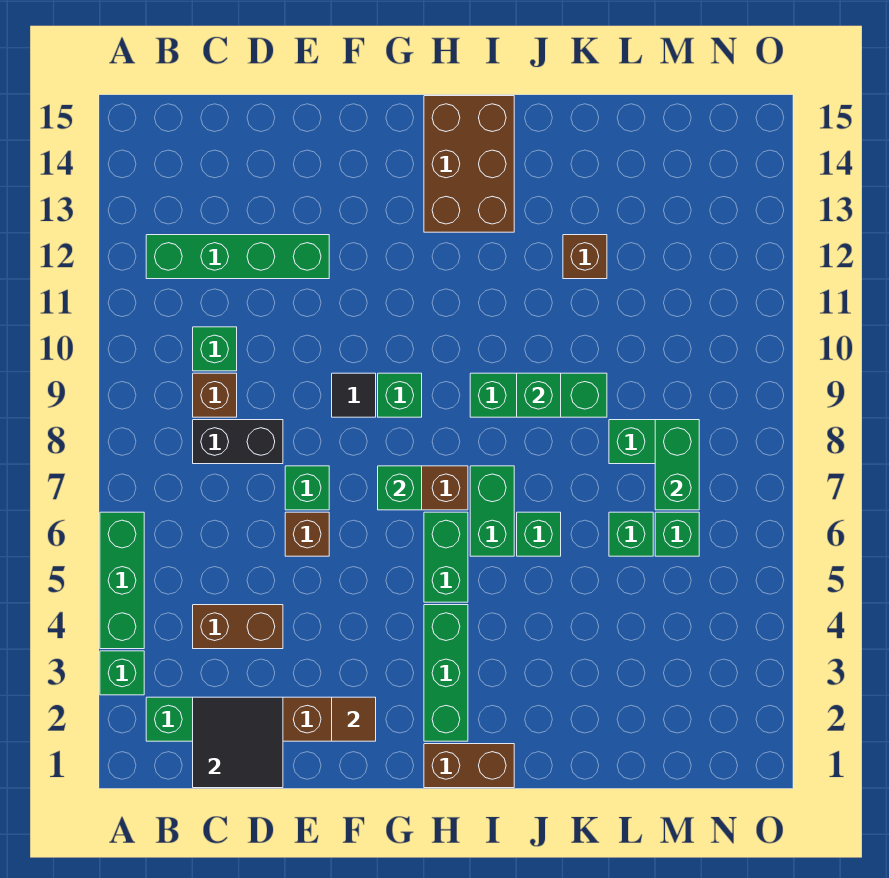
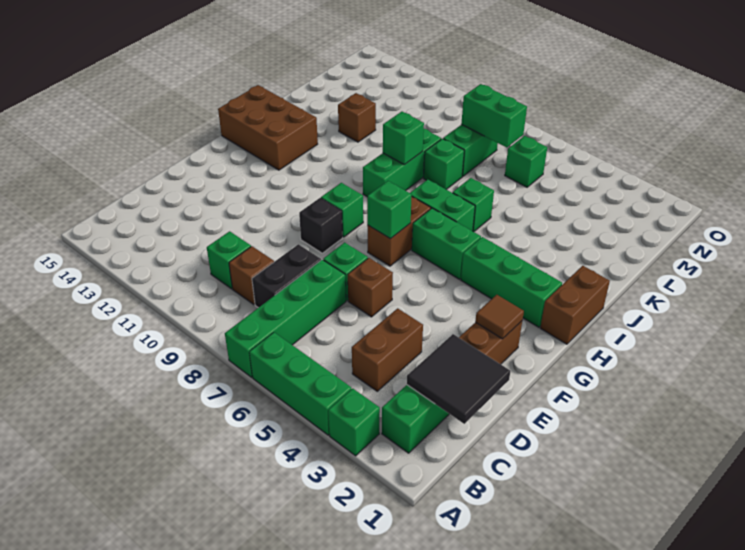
green 1x4 brick [146,235,329,279] -> green 1x4 brick moved to [225,260,346,377]
black 1x1 tile [332,373,376,417] -> black 1x1 brick [299,198,343,253]
green 1x1 brick [609,512,653,556] -> green 1x1 brick moved to [423,139,464,190]

